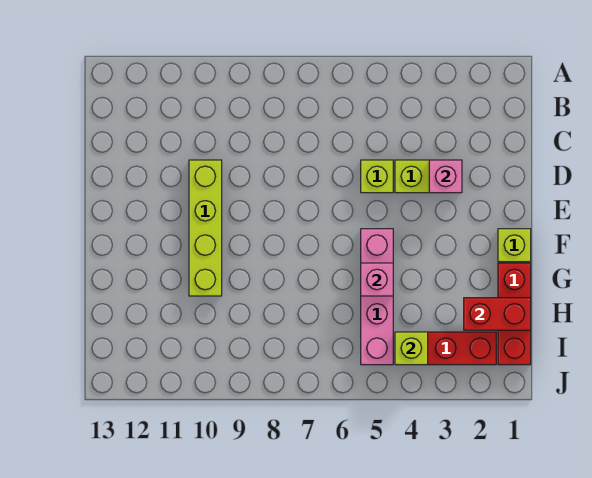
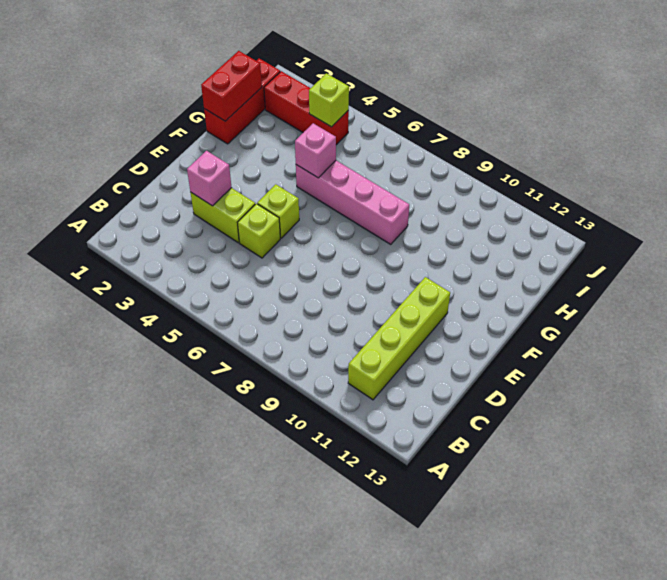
lime 1x4 brick [189,160,222,296] -> lime 1x4 brick moved to [348,277,450,400]
lime 1x1 brick [498,229,531,262] -> lime 1x1 brick moved to [257,184,299,238]
pink 1x4 brick [361,229,393,365] -> pink 1x4 brick turned to [296,161,409,244]
red 1x2 brick [464,298,531,330] -> red 1x2 brick turned to [201,51,262,121]

